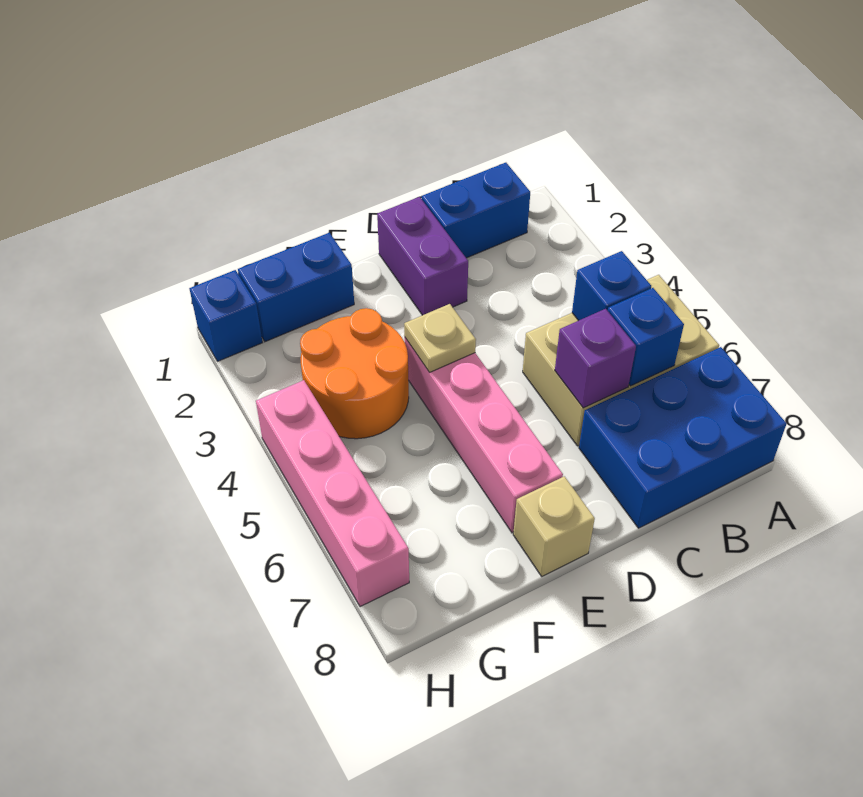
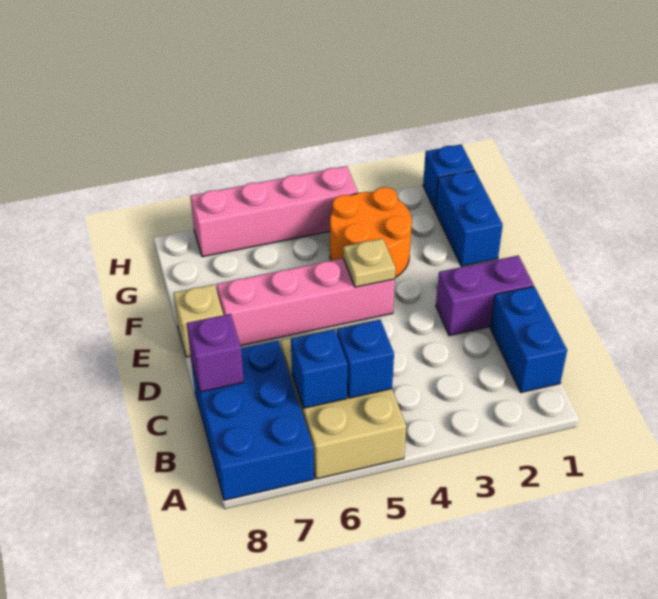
purple 1x1 brick [555,309,636,408] -> purple 1x1 brick moved to [187,314,244,392]

